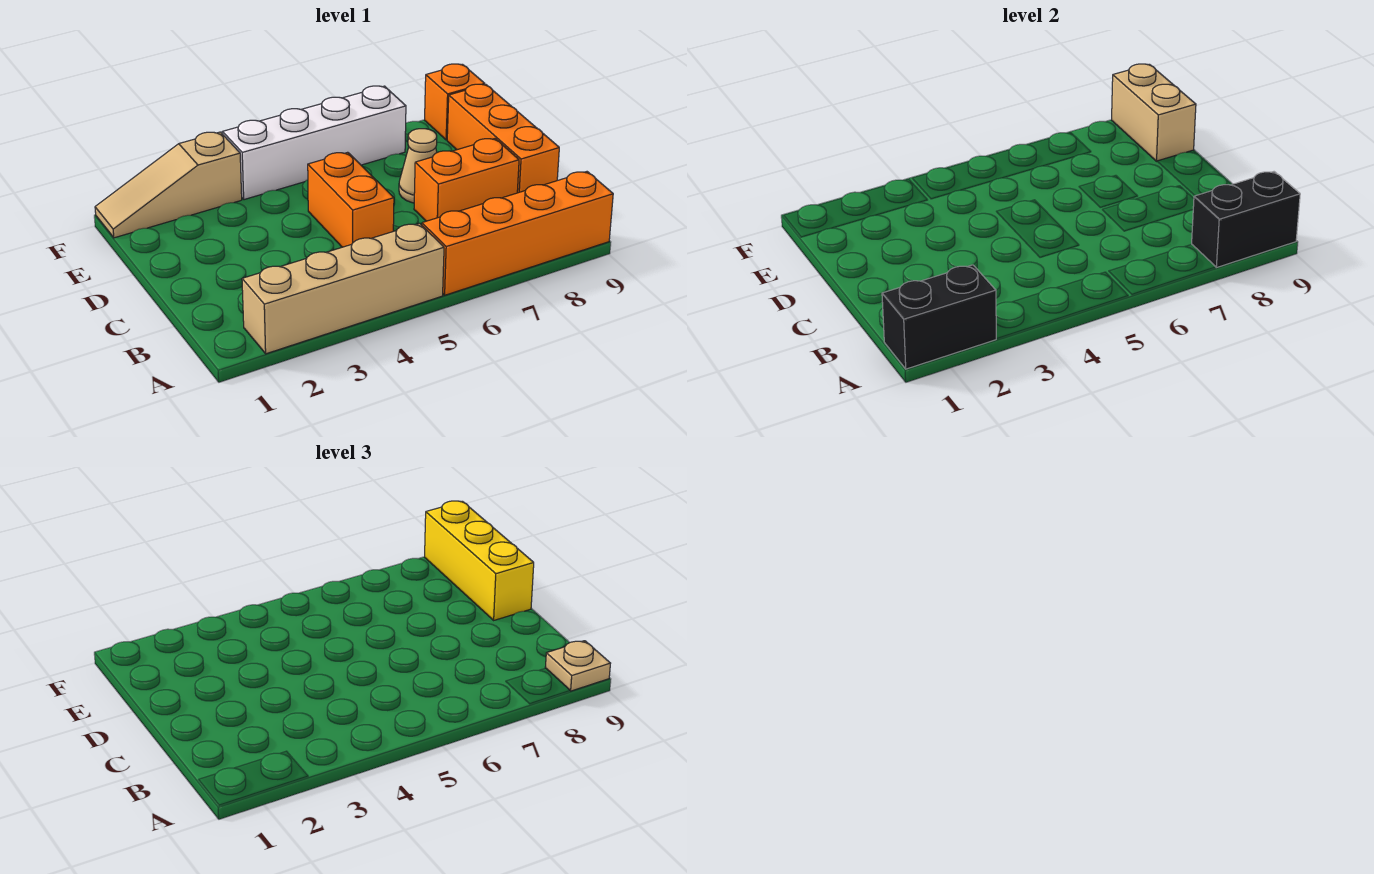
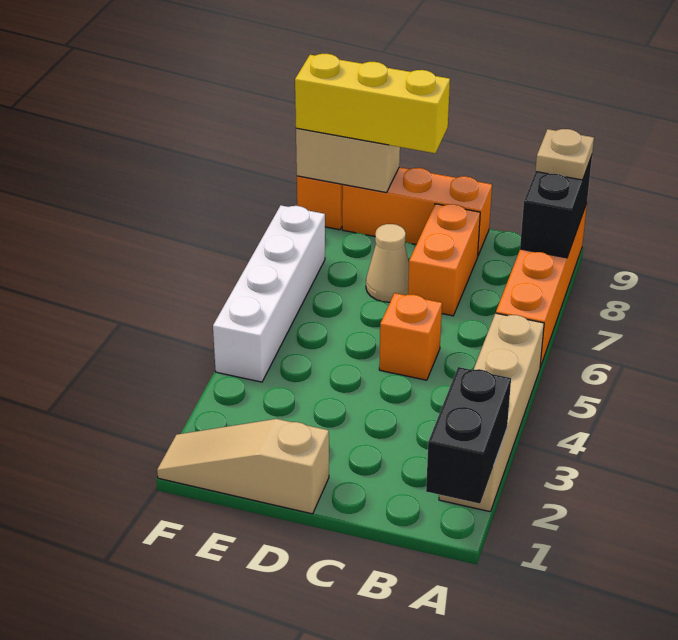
orange 1x2 brick [308,152,394,247] -> orange 1x1 brick [379,293,442,380]
tan 1x3 slope [95,132,242,238] -> tan 1x3 slope turned to [157,419,329,514]

